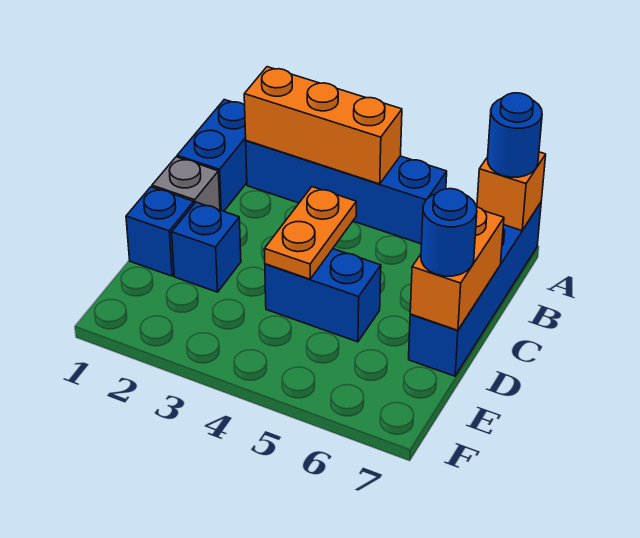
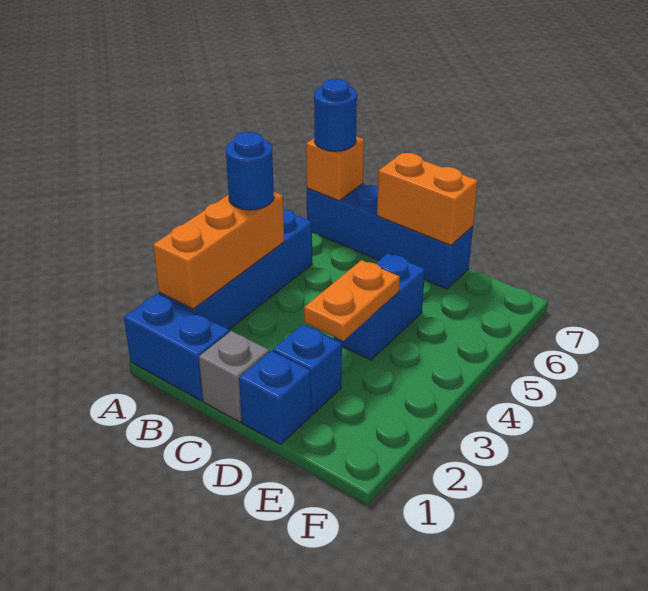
orange 1x2 plate [265,187,356,279] -> orange 1x2 plate turned to [304,260,400,341]
blue 1x1 round brick [421,189,477,276] -> blue 1x1 round brick moved to [226,132,274,210]

